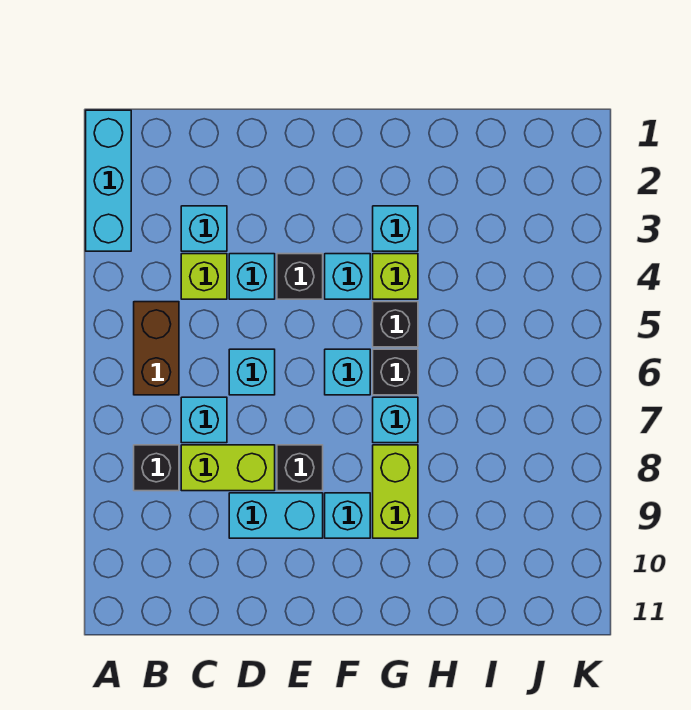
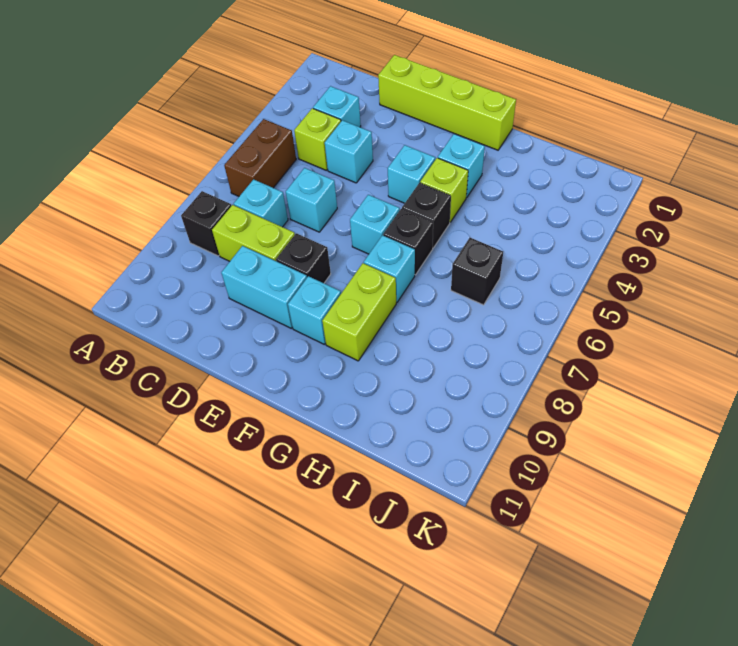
cyan 1x3 brick [86,110,131,251] -> none
none -> lime 1x4 brick [378,55,516,150]
black 1x1 brick [277,254,323,299] -> black 1x1 brick moved to [451,238,503,305]

